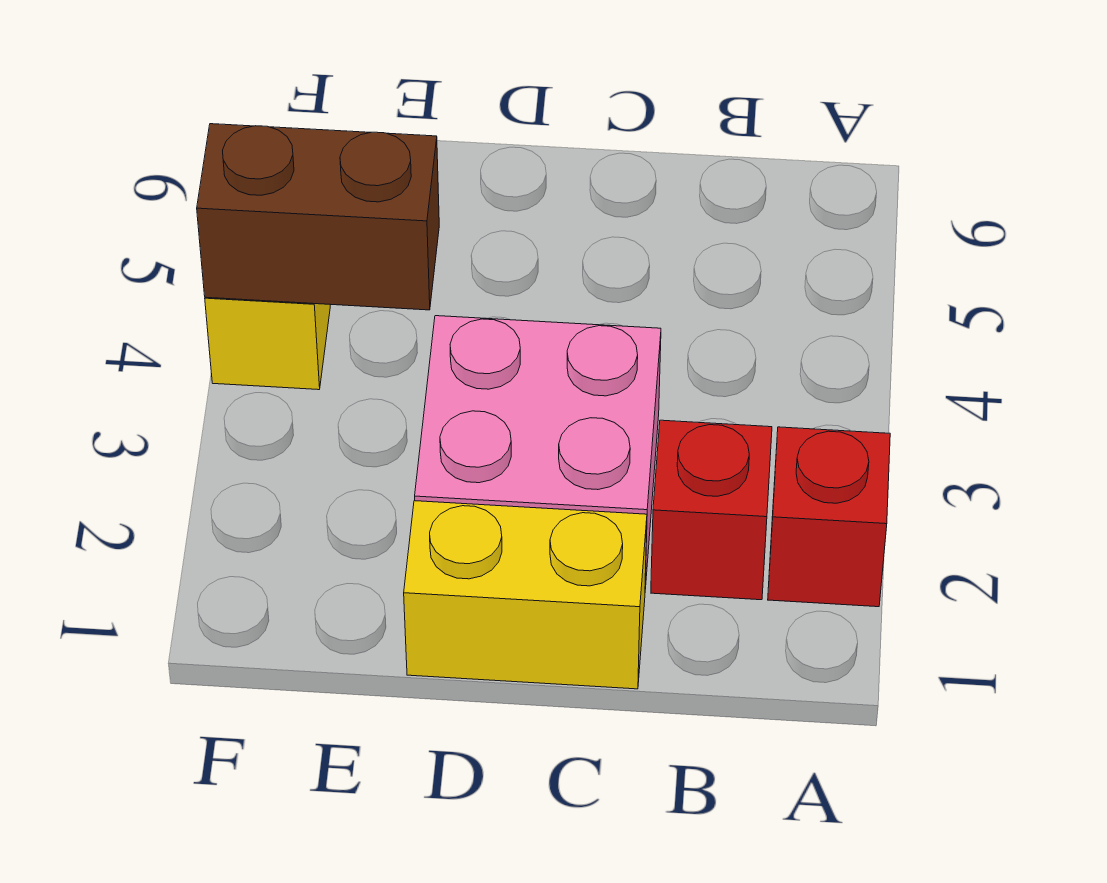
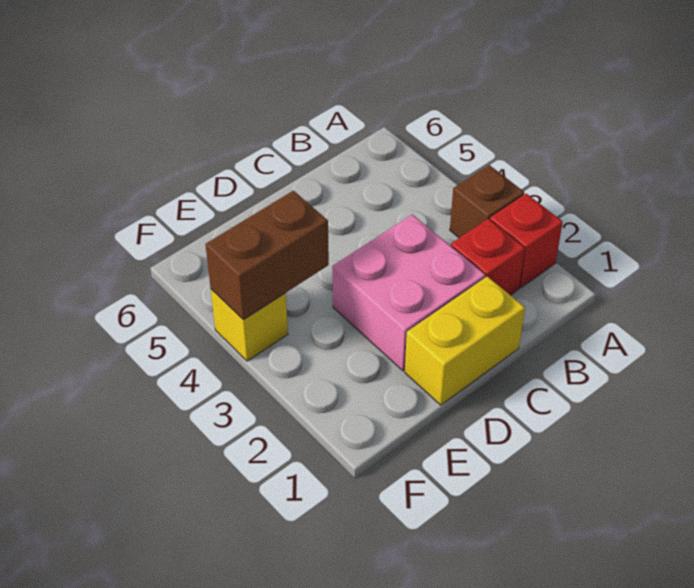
none -> brown 1x1 brick [450,165,524,238]

